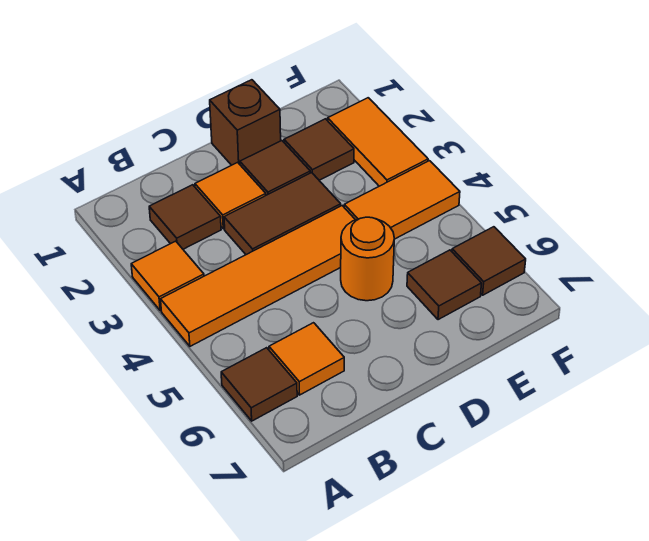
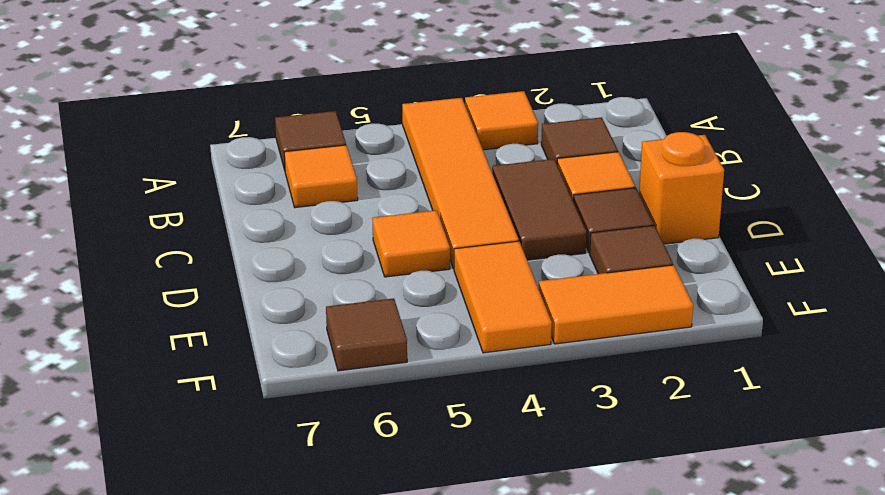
brown 1x1 brick [210,80,281,165] -> orange 1x1 brick [639,132,724,244]
orange 1x1 round brick [341,217,394,301] -> orange 1x1 tile [372,210,450,277]
brown 1x1 tile [407,250,482,320] -> none

